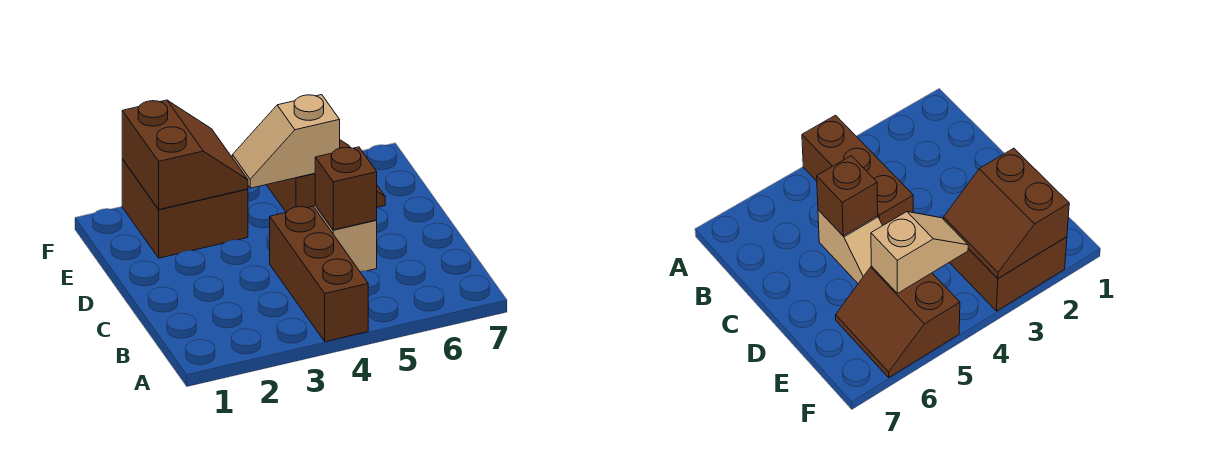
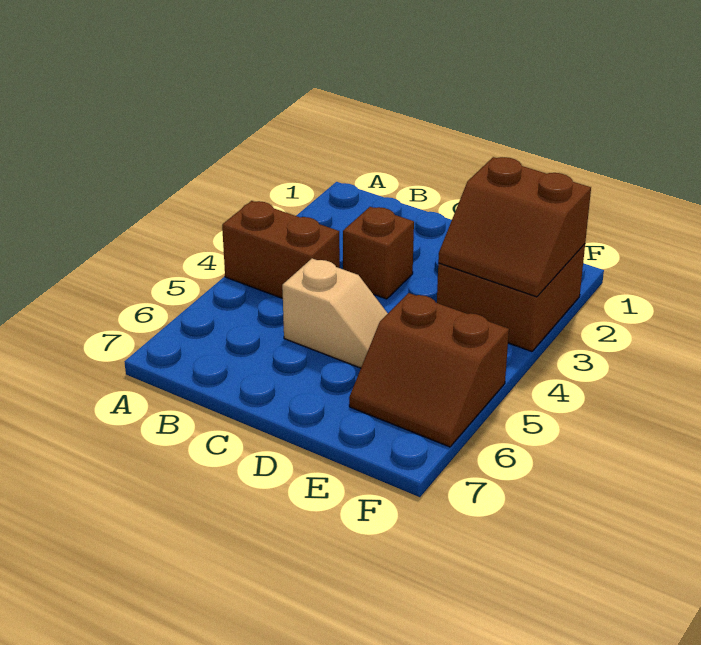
brown 1x3 brick [270,206,368,342] -> brown 1x2 brick [222,201,340,298]
brown 1x1 brick [315,147,377,230] -> brown 1x1 brick moved to [343,207,414,299]
tan 1x2 slope [232,95,340,188] -> none

